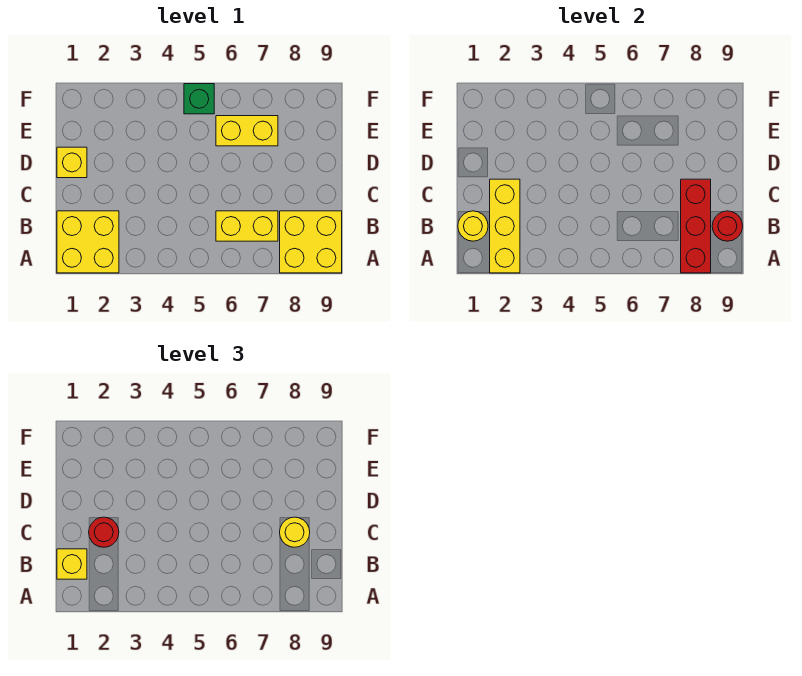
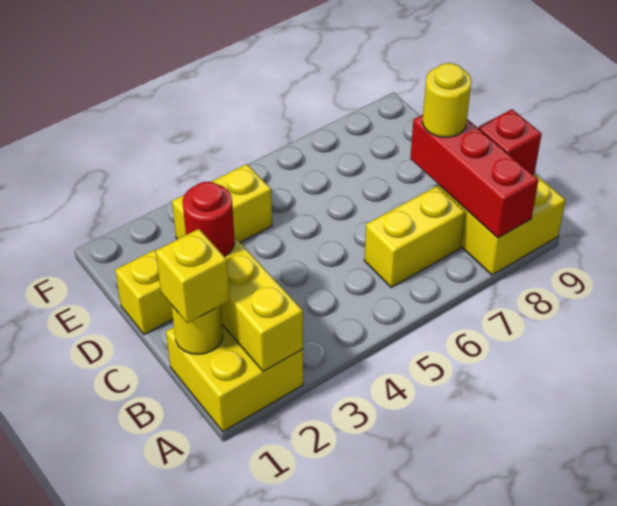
red 1x1 round brick [712,211,743,241] -> red 1x1 brick [479,109,542,174]
yellow 1x2 brick [216,116,278,146] -> yellow 1x2 brick moved to [172,164,272,242]
green 1x1 brick [184,84,214,114] -> none

